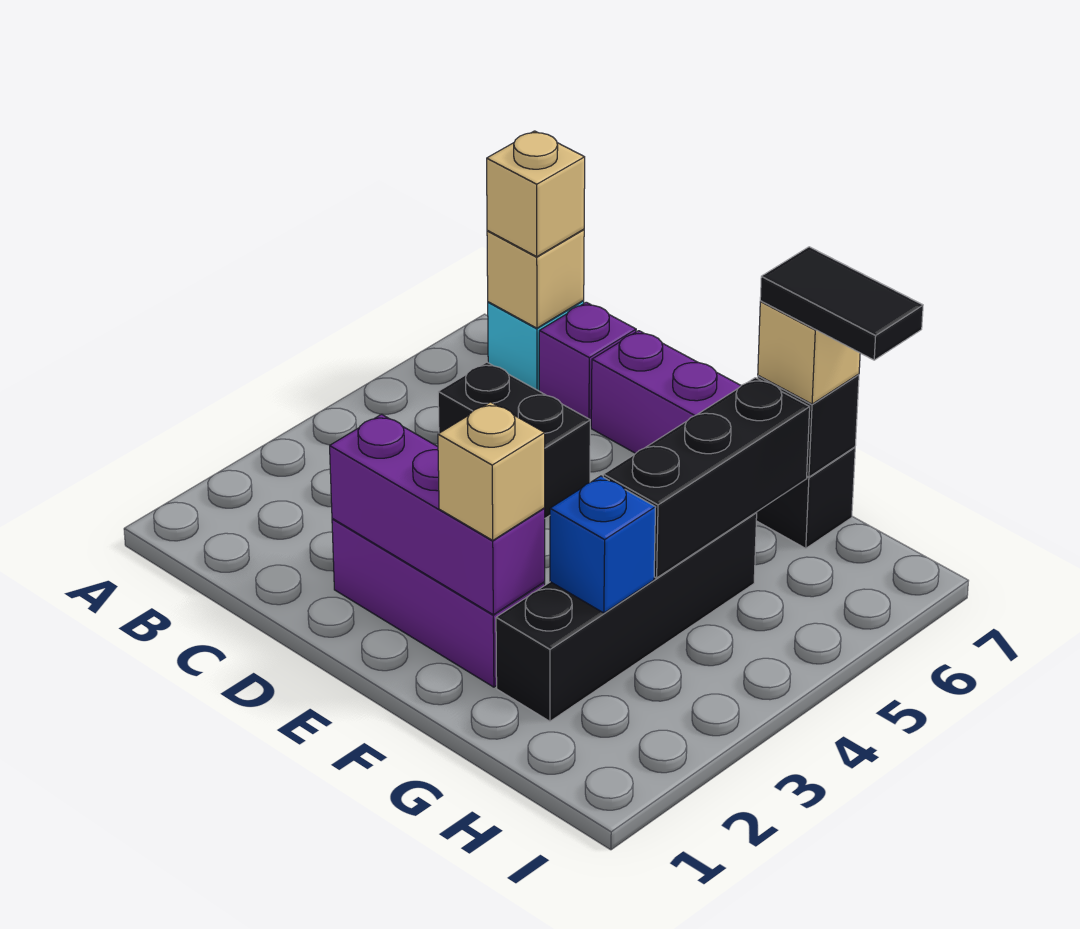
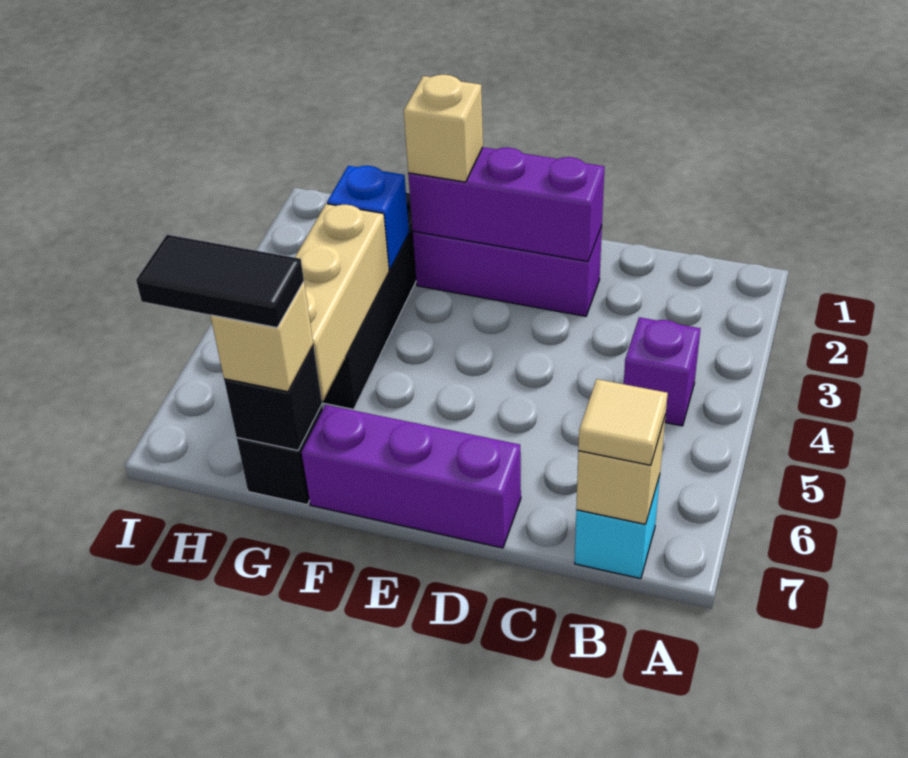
tan 1x1 brick [487,131,585,257] -> tan 1x1 tile [578,379,668,465]
black 1x2 brick [438,362,590,518] -> none
purple 1x1 brick [539,302,636,426] -> purple 1x1 brick moved to [624,317,700,426]
black 1x3 brick [603,378,810,578] -> tan 1x3 brick [295,204,389,401]

